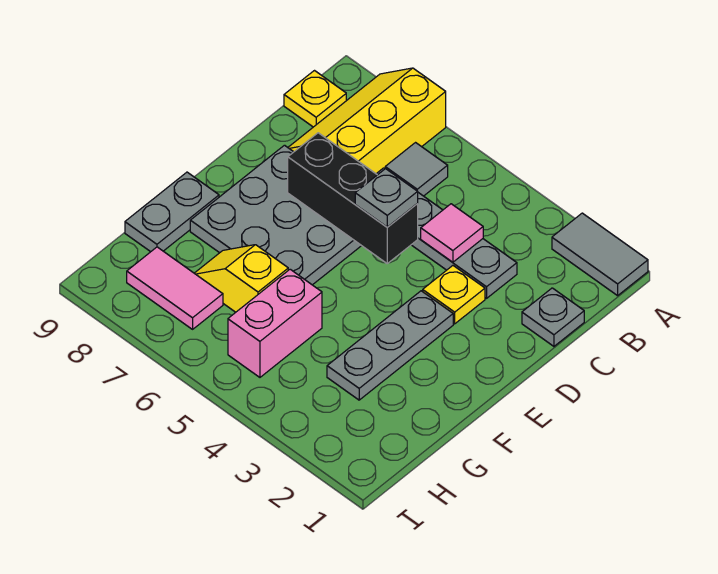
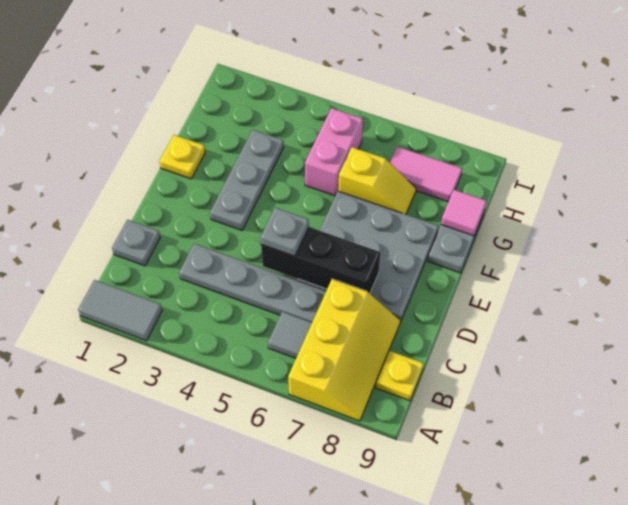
pink 1x1 tile [421,204,483,262] -> pink 1x1 tile moved to [441,190,487,236]
yellow 1x1 plate [423,266,485,324] -> yellow 1x1 plate moved to [160,135,205,179]

